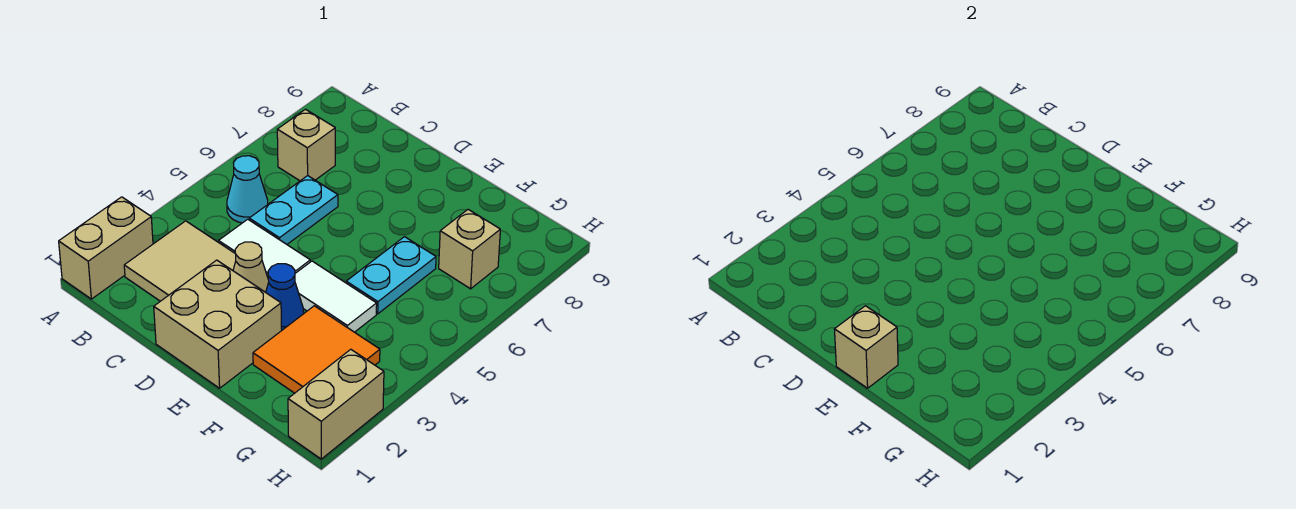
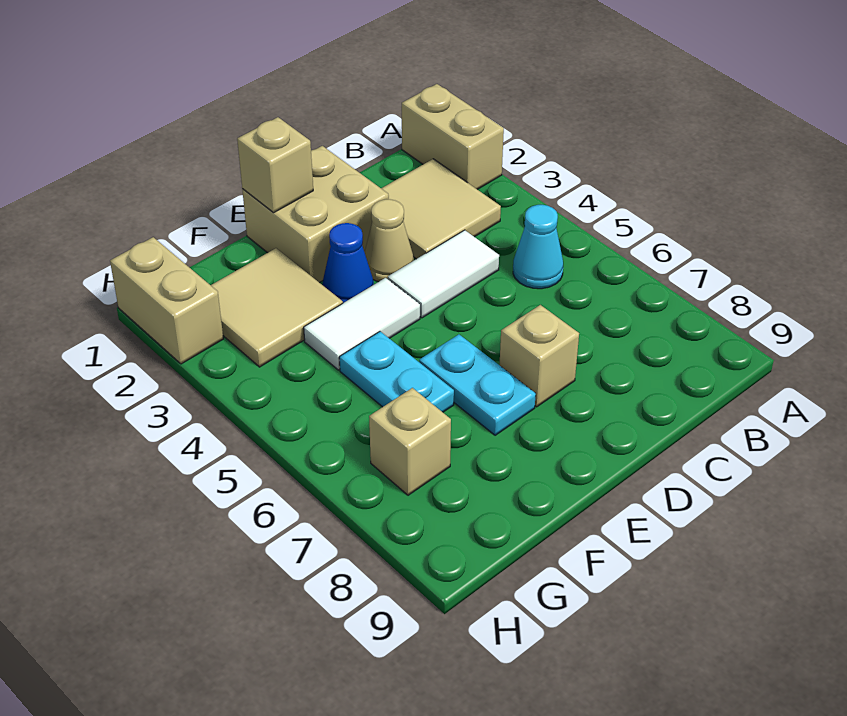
tan 1x1 brick [277,109,335,181] -> tan 1x1 brick moved to [500,305,579,407]
cyan 1x2 plate [249,176,338,244] -> cyan 1x2 plate moved to [419,334,536,435]
orange 2x2 tile [253,306,380,393] -> tan 2x2 tile [211,248,343,367]

